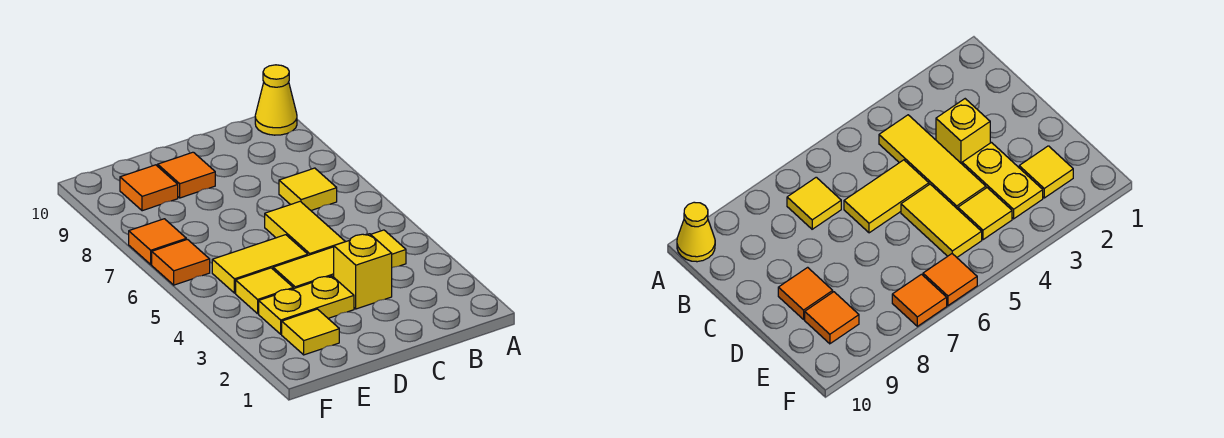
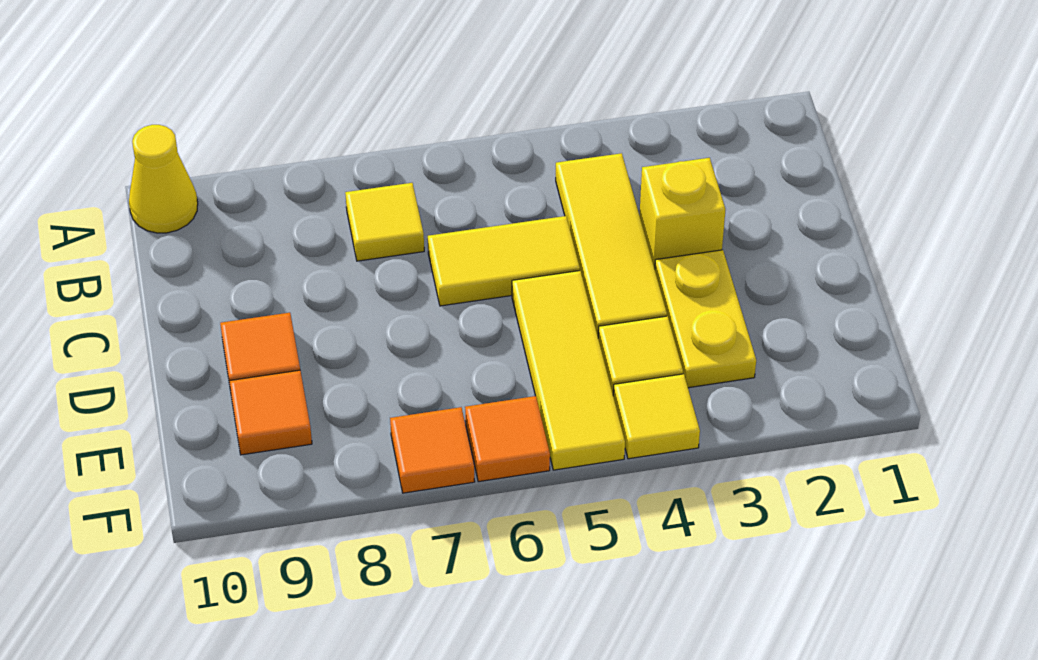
yellow 1x2 tile [212,235,308,293] -> yellow 1x3 tile [512,271,625,470]
yellow 1x1 tile [282,309,339,355] -> yellow 1x1 tile moved to [613,374,700,459]

